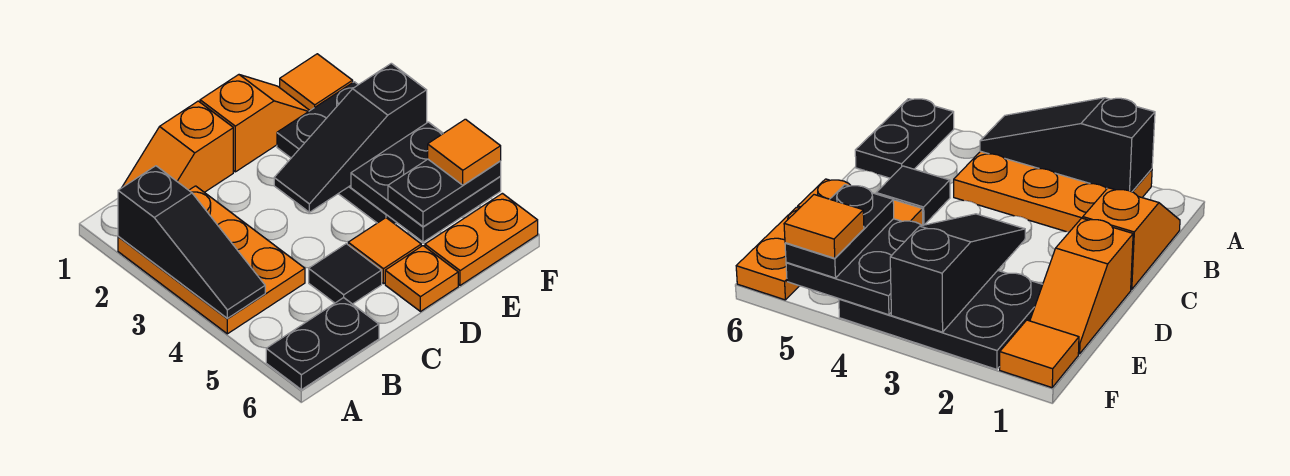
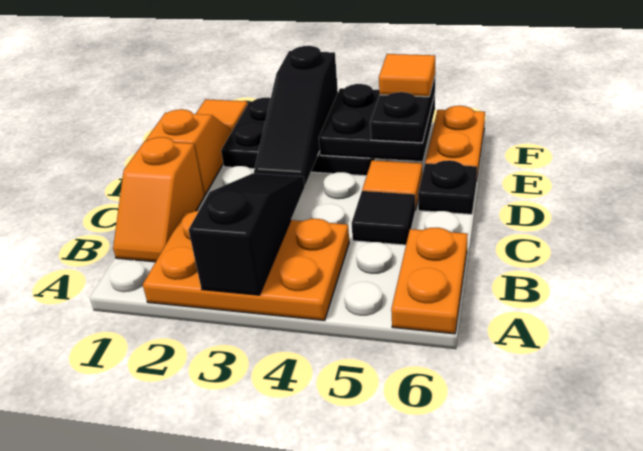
black 1x3 slope [118,166,265,318] -> black 1x3 slope turned to [189,173,305,295]
black 1x2 plate [266,298,379,390] -> orange 1x2 plate [391,228,468,334]
orange 1x1 plate [385,246,458,312] -> black 1x1 plate [418,160,477,214]

